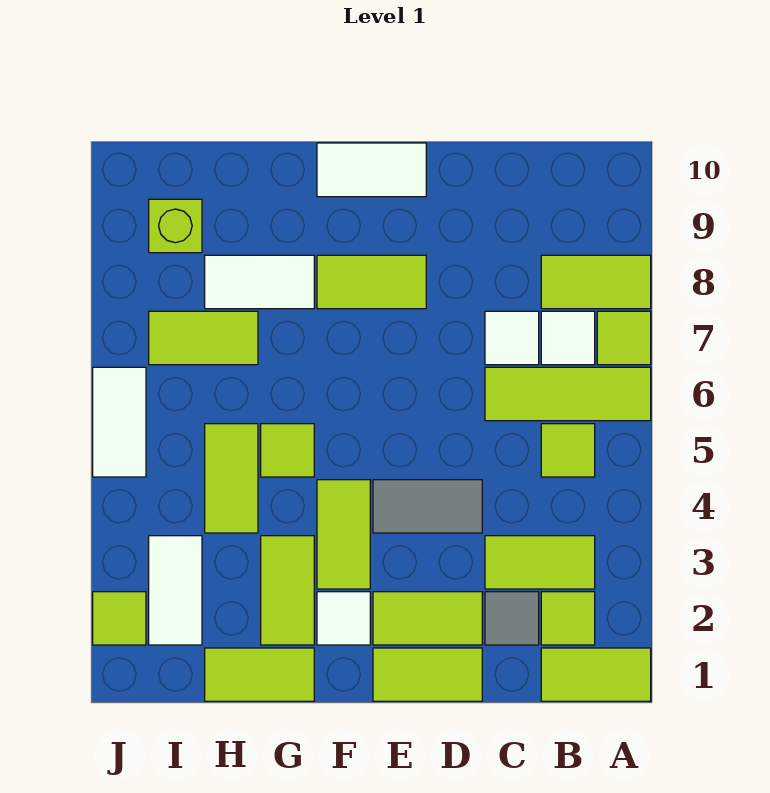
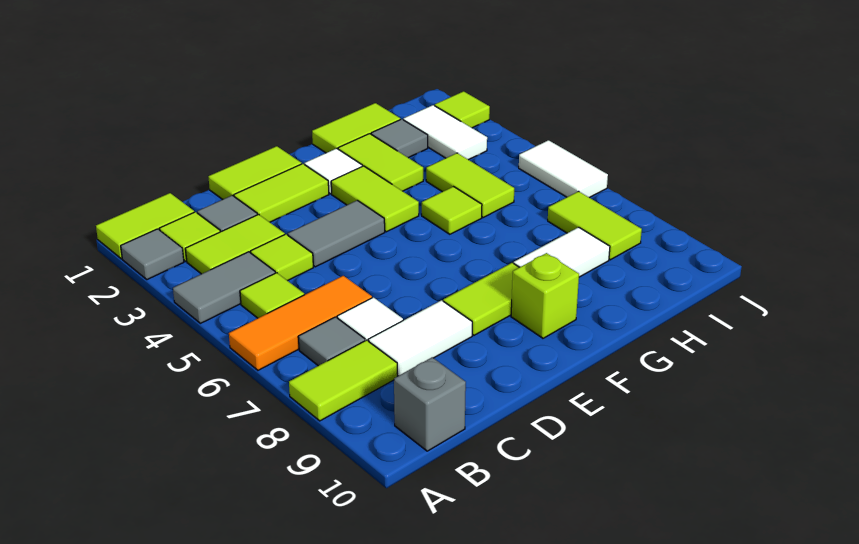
none -> grey 1x1 tile [121,229,184,280]
none -> grey 1x2 tile [173,252,275,323]
lime 1x3 tile [485,367,651,421] -> orange 1x3 tile [229,276,372,370]
lime 1x1 tile [597,311,651,365] -> lime 1x1 tile moved to [251,234,313,281]
white 1x1 tile [541,311,595,365] -> grey 1x1 tile [298,317,365,366]
none -> grey 1x1 brick [394,357,466,451]
white 1x2 tile [317,143,426,197] -> white 1x2 tile moved to [368,300,472,376]
none -> grey 1x1 tile [371,119,428,158]
lime 1x2 tile [149,311,258,365] -> lime 1x2 tile turned to [548,191,642,260]
lime 1x1 brick [149,199,202,253] -> lime 1x1 brick moved to [511,253,579,338]

